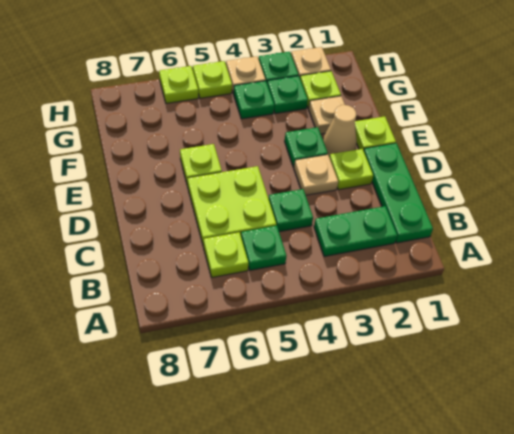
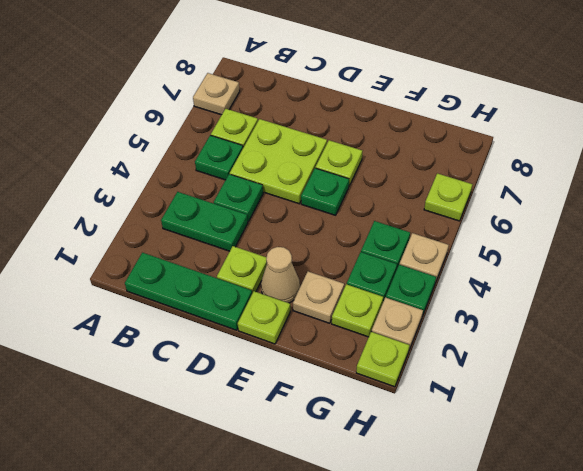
green 1x2 plate [314,206,397,257] -> green 1x2 plate turned to [161,192,248,251]
tan 1x1 plate [294,155,338,195] -> tan 1x1 plate moved to [193,73,240,115]
green 1x1 plate [285,127,328,167] -> green 1x1 plate moved to [301,168,349,215]
lime 1x1 plate [193,61,232,98] -> lime 1x1 plate moved to [356,332,409,387]

